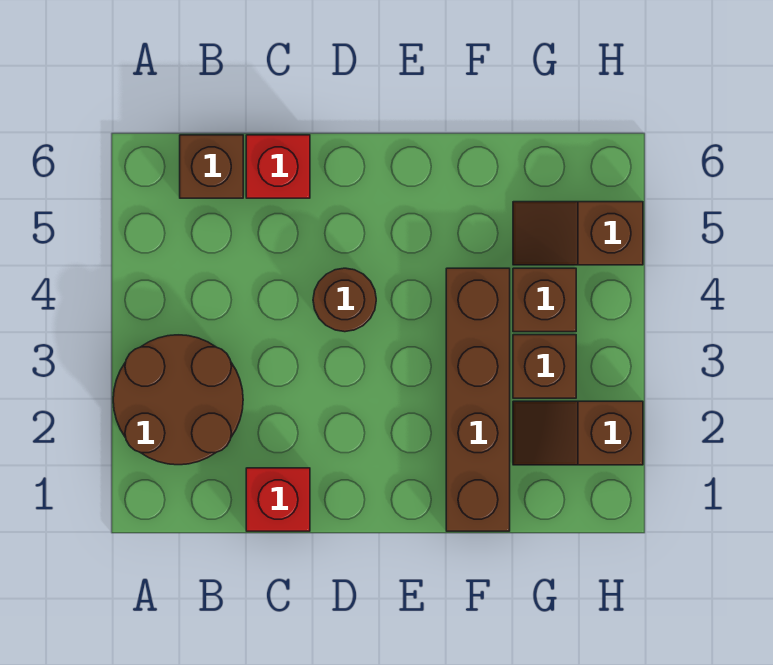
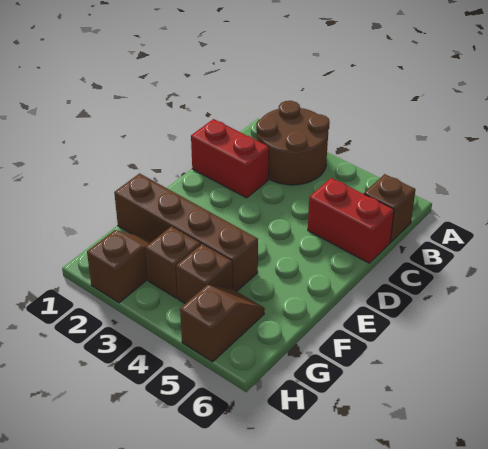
red 1x1 brick [246,468,310,531] -> red 1x2 brick [191,119,269,198]
red 1x1 brick [246,135,310,198] -> red 1x2 brick [308,178,394,263]
brown 1x1 round brick [313,268,376,332] -> none

